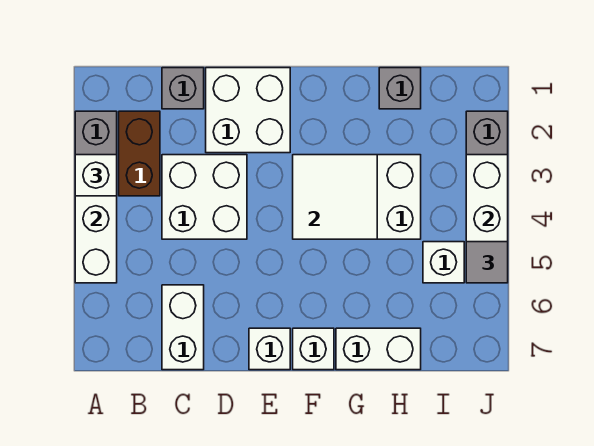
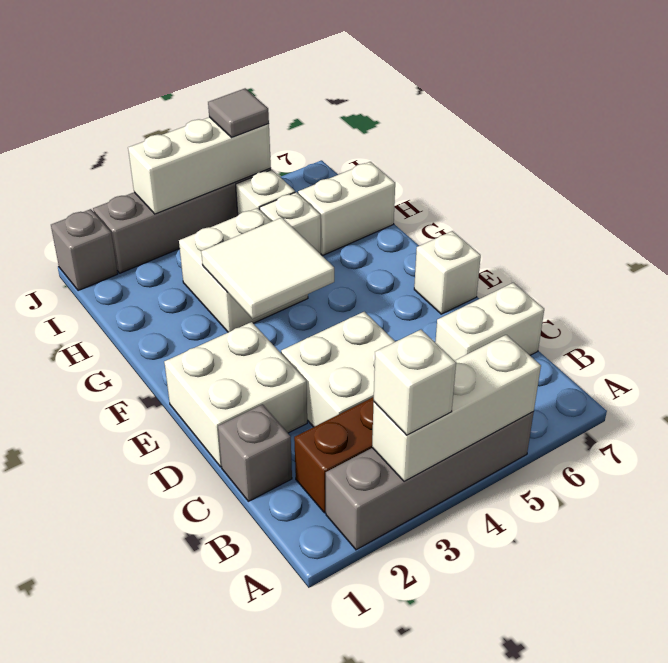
white 1x1 brick [293,328,334,370] -> white 1x1 brick moved to [260,192,321,254]
white 1x2 brick [336,328,421,370] -> white 1x2 brick turned to [298,162,395,256]
grey 1x1 brick [379,68,421,109] -> grey 1x1 brick moved to [51,209,118,291]

